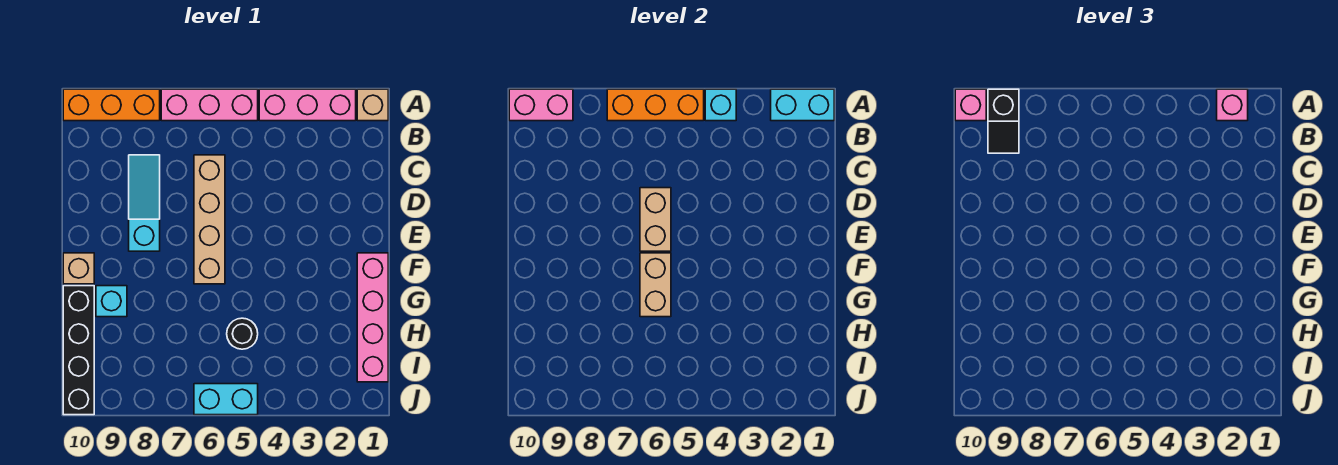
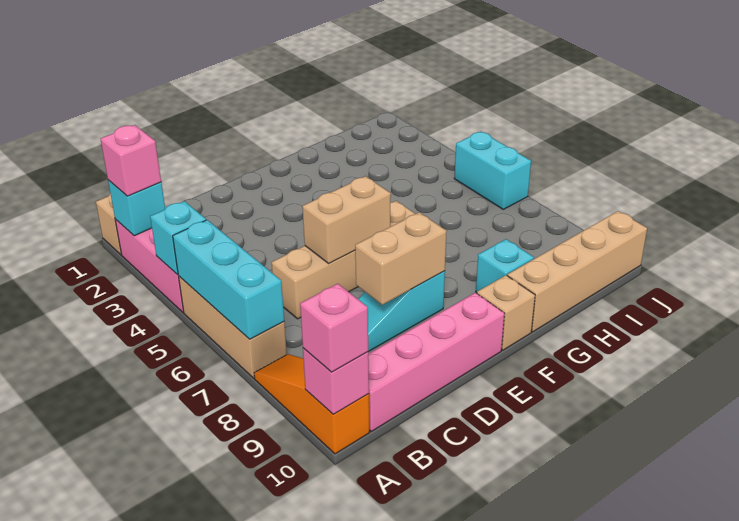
cyan 1x2 brick [771,89,834,121] -> cyan 1x1 brick [108,180,165,236]
pink 1x3 brick [161,89,258,121] -> tan 1x3 brick [179,277,287,378]
orange 1x3 brick [607,89,704,121] -> cyan 1x3 brick [173,220,284,339]
orange 1x3 brick [63,89,160,121] -> orange 1x3 slope [254,354,369,454]
pink 1x2 brick [509,89,573,121] -> pink 1x1 brick [303,348,369,414]
black 1x2 slope [988,89,1019,153] -> none
pink 1x4 brick [357,253,388,382] -> pink 1x4 brick moved to [368,293,504,431]
tan 1x2 brick [640,253,671,317] -> tan 1x2 brick moved to [355,212,447,305]
black 1x4 brick [63,286,94,415] -> tan 1x4 brick [507,211,647,332]
black 1x1 round brick [227,318,258,349] -> none

